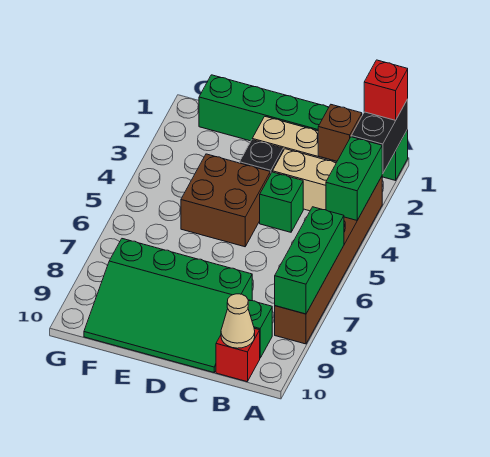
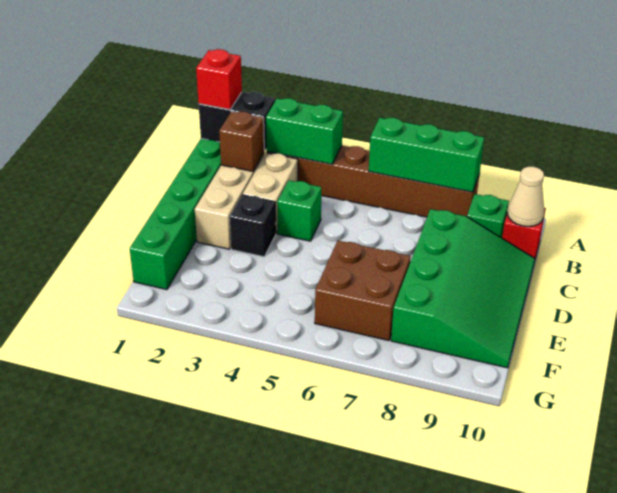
brown 2x2 brick [181,154,270,247] -> brown 2x2 brick moved to [315,241,411,341]

